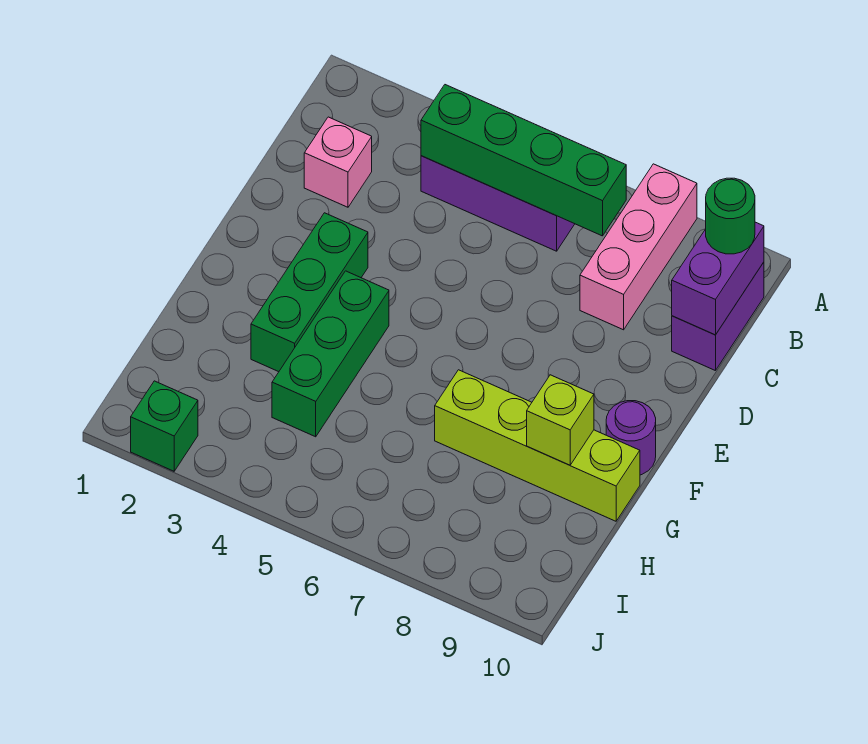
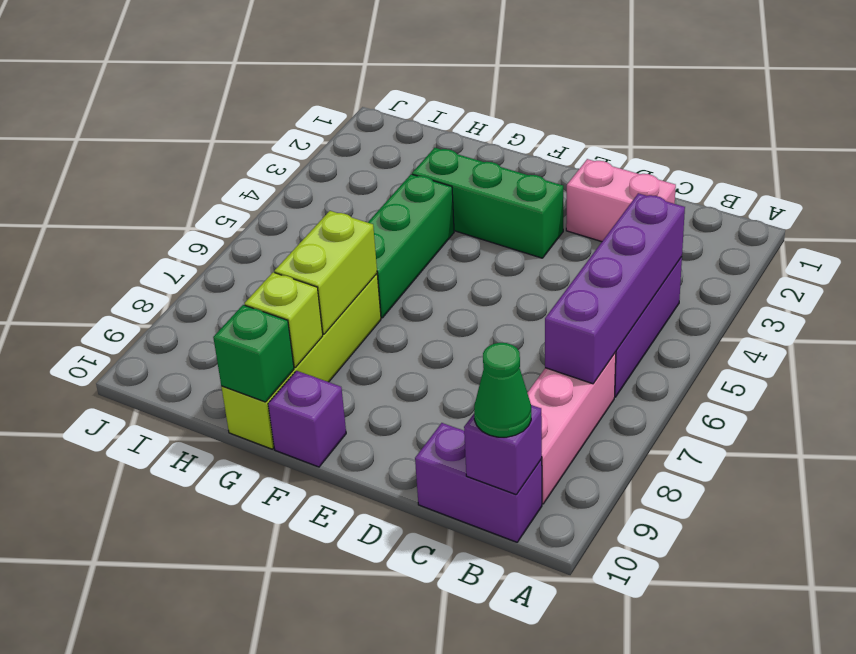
pink 1x3 brick [580,164,697,330] -> pink 1x3 brick turned to [527,352,616,504]
green 1x4 brick [421,85,626,236] -> purple 1x4 brick [545,193,685,384]
purple 1x2 brick [672,222,764,335] -> purple 1x1 brick [464,405,542,495]
green 1x1 round brick [706,178,755,254] -> green 1x1 cone [474,343,531,437]
pink 1x1 brick [304,117,372,207] -> pink 1x2 brick [566,159,676,242]
green 1x3 brick [272,271,389,437] -> green 1x3 brick turned to [368,174,454,318]
purple 1x1 round brick [606,401,656,475] -> purple 1x1 brick [268,371,346,467]
none -> lime 1x2 brick [274,211,377,334]
green 1x1 brick [131,381,198,471] -> green 1x1 brick moved to [213,305,294,402]

